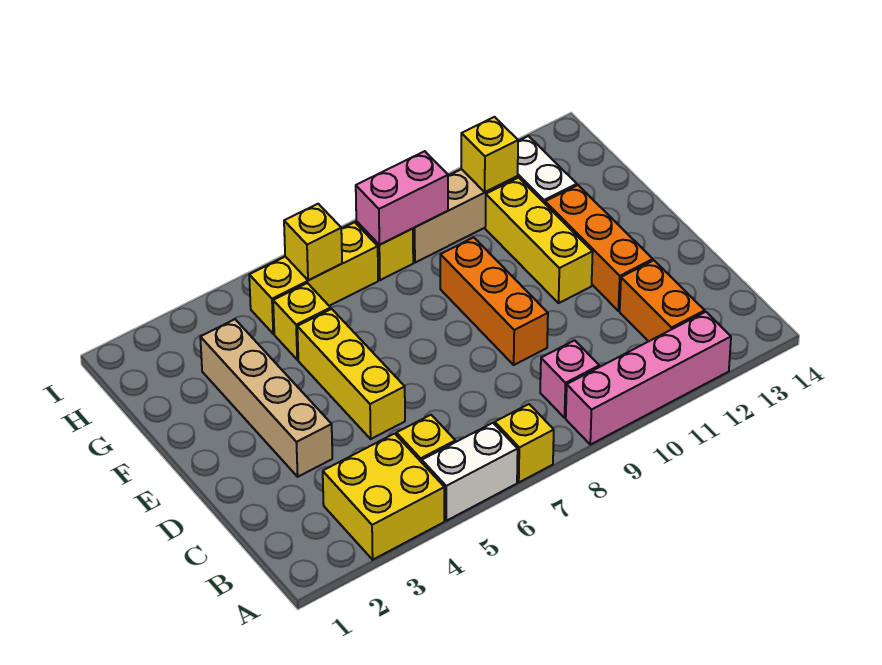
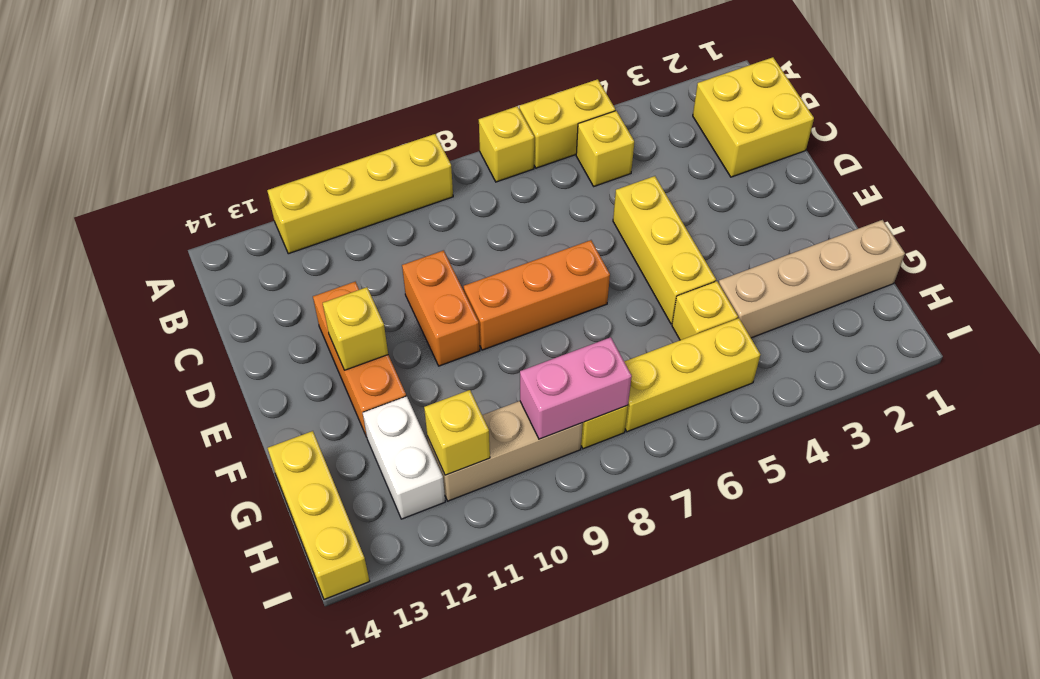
yellow 2x2 brick [323,434,444,560] -> yellow 2x2 brick moved to [693,57,814,177]
white 1x2 brick [422,423,518,521] -> yellow 1x2 brick [519,79,615,168]
pink 1x4 brick [566,312,731,445] -> yellow 1x4 brick [267,134,453,254]
pink 1x1 brick [540,340,599,418] -> none
orange 1x2 brick [620,260,705,341] -> orange 1x2 brick moved to [402,250,480,366]
tan 1x4 brick [200,319,332,477] -> tan 1x4 brick turned to [719,220,905,338]
orange 1x3 brick [440,237,548,365] -> orange 1x3 brick turned to [464,240,610,350]
yellow 1x3 brick [485,178,593,303] -> yellow 1x3 brick moved to [268,431,370,599]
yellow 1x1 brick [284,204,342,280] -> yellow 1x1 brick moved to [323,287,388,370]

